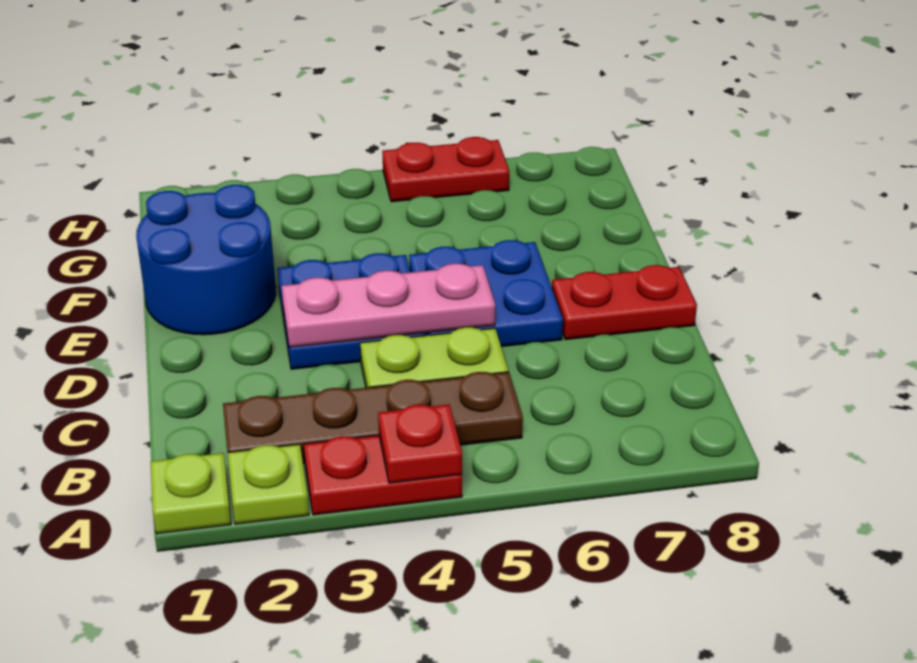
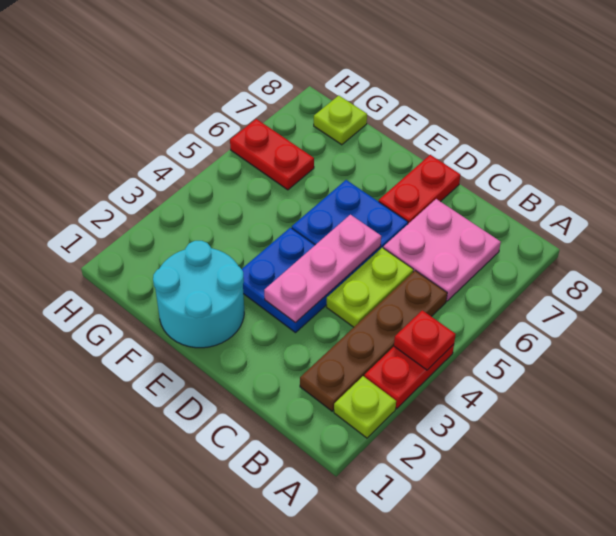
lime 1x1 plate [151,453,231,534] -> lime 1x1 plate moved to [314,96,367,145]
none -> pink 2x2 plate [383,199,501,301]
blue 2x2 round brick [136,185,276,335] -> cyan 2x2 round brick [153,241,244,348]
red 1x2 plate [382,137,509,202] -> red 1x2 plate turned to [230,119,314,190]

